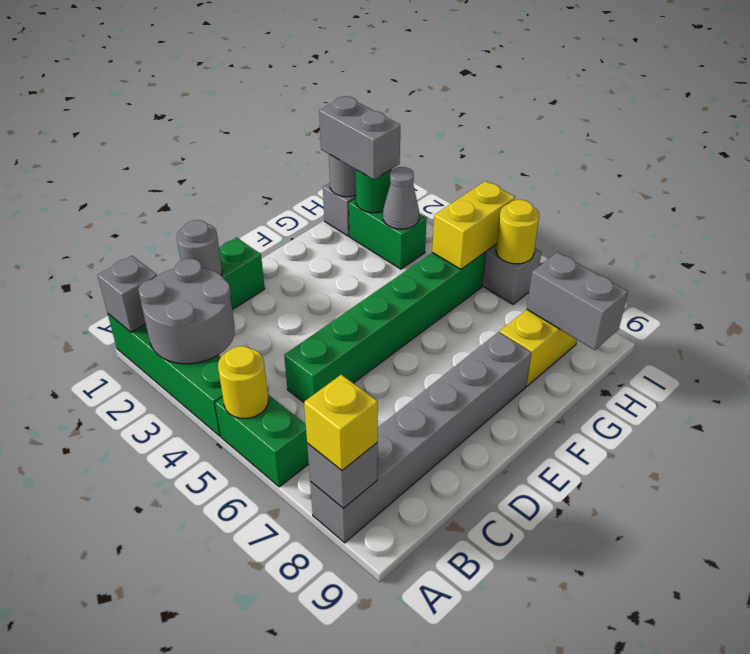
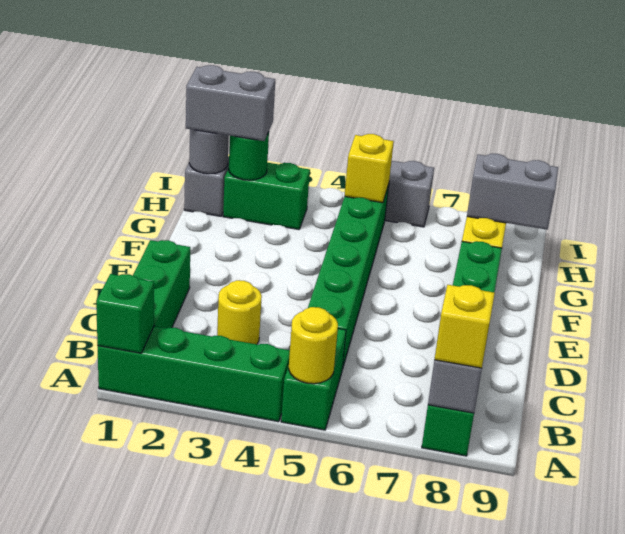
grey 1x1 brick [98,256,157,333] -> green 1x1 brick [96,274,154,353]
grey 2x2 round brick [138,259,235,364] -> none
green 1x2 brick [215,395,309,487] -> green 1x2 brick turned to [281,329,346,430]
grey 1x6 brick [310,332,531,543] -> green 1x6 brick [422,241,502,456]
grey 1x1 round brick [177,220,222,275] -> none
grey 1x1 cone [383,167,419,229] -> none
yellow 1x2 brick [432,181,515,269] -> yellow 1x1 brick [345,134,394,203]
yellow 1x1 round brick [496,200,539,264] -> yellow 1x1 round brick moved to [217,280,262,344]

